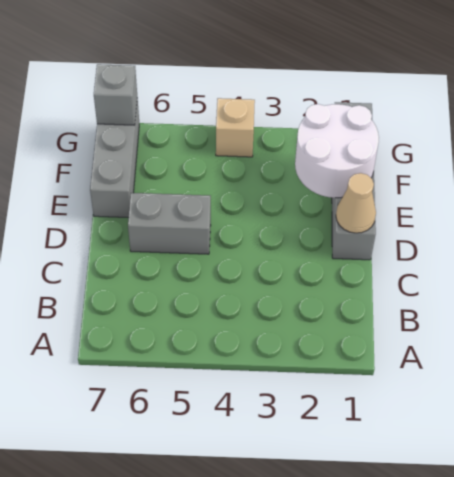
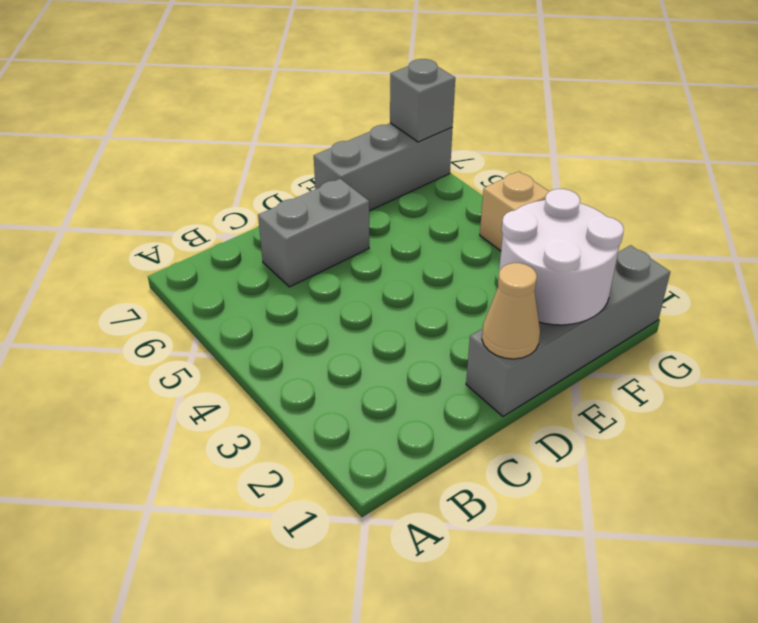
grey 1x2 brick [128,193,211,254] -> grey 1x2 brick turned to [258,179,369,287]

